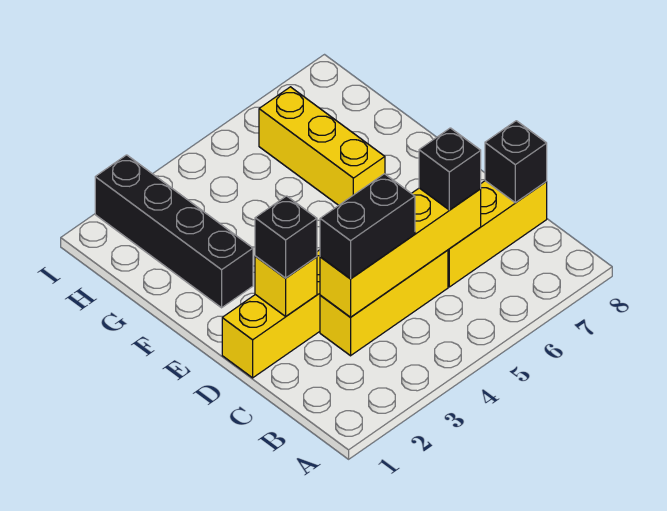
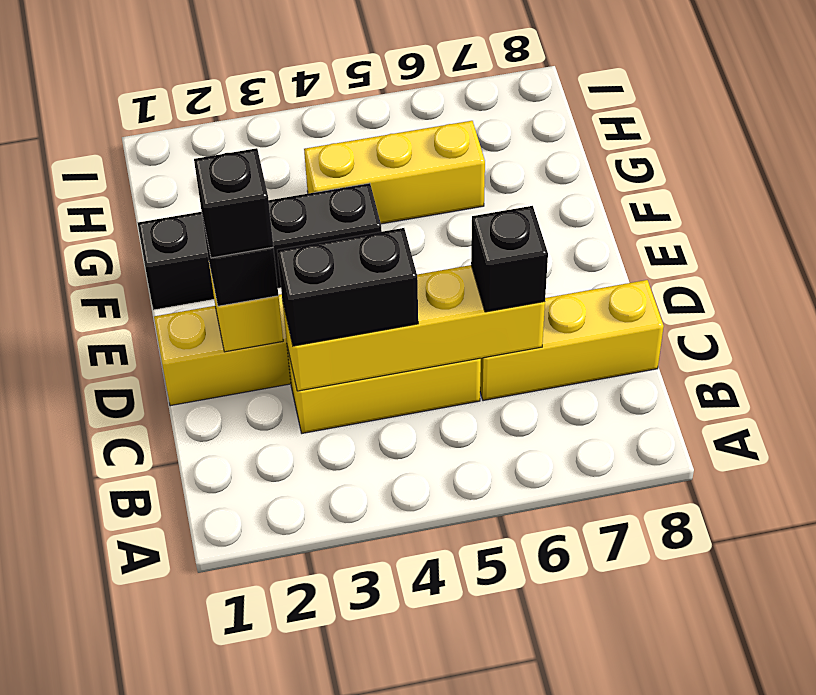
black 1x1 brick [485,121,547,203] -> black 1x1 brick moved to [194,148,273,258]
black 1x4 brick [95,155,253,308] -> black 1x4 brick turned to [138,183,382,310]
yellow 1x3 brick [259,87,385,205] -> yellow 1x3 brick turned to [304,121,485,224]

